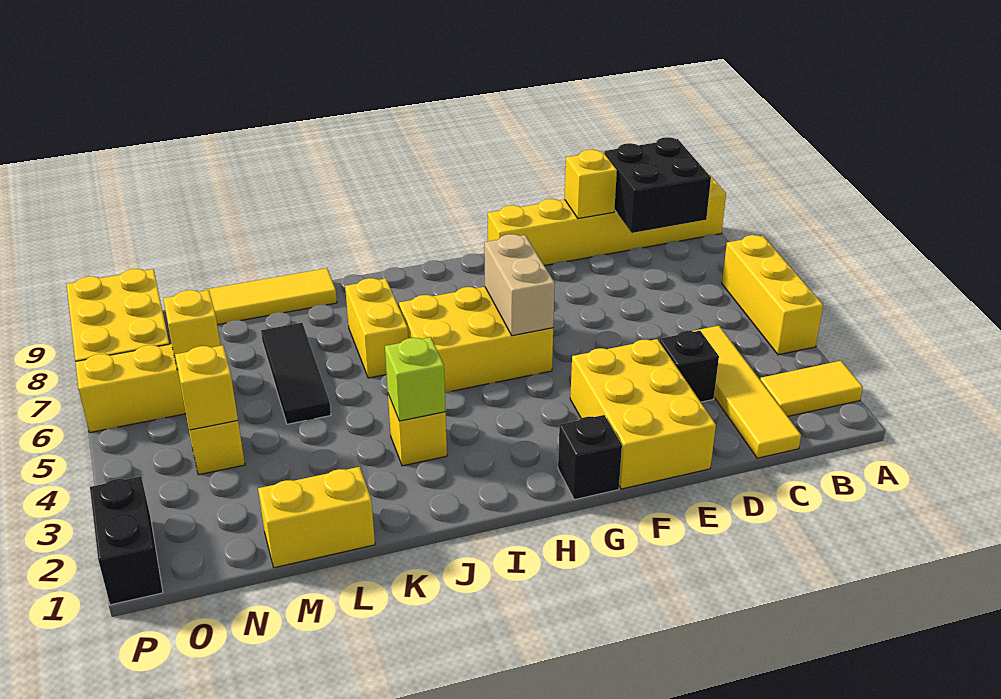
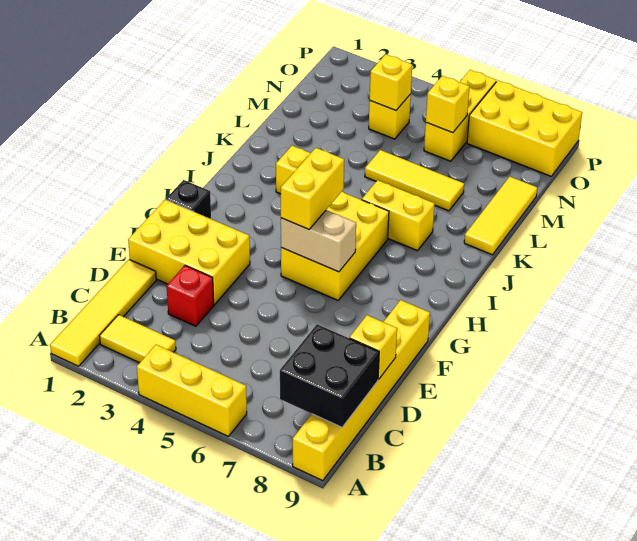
yellow 1x2 tile [760,361,863,416] -> yellow 1x2 tile turned to [100,315,176,363]
yellow 1x4 tile [693,326,801,458] -> yellow 1x4 tile turned to [50,259,156,366]
black 1x1 brick [659,331,719,402] -> red 1x1 brick [167,266,214,326]
lime 1x1 brick [385,337,446,421] -> none
yellow 1x2 brick [258,467,375,568] -> yellow 1x2 brick moved to [281,148,344,229]
black 1x3 tile [261,323,331,424] -> yellow 1x3 tile [365,150,464,211]
black 1x2 brick [90,476,163,605] -> none

